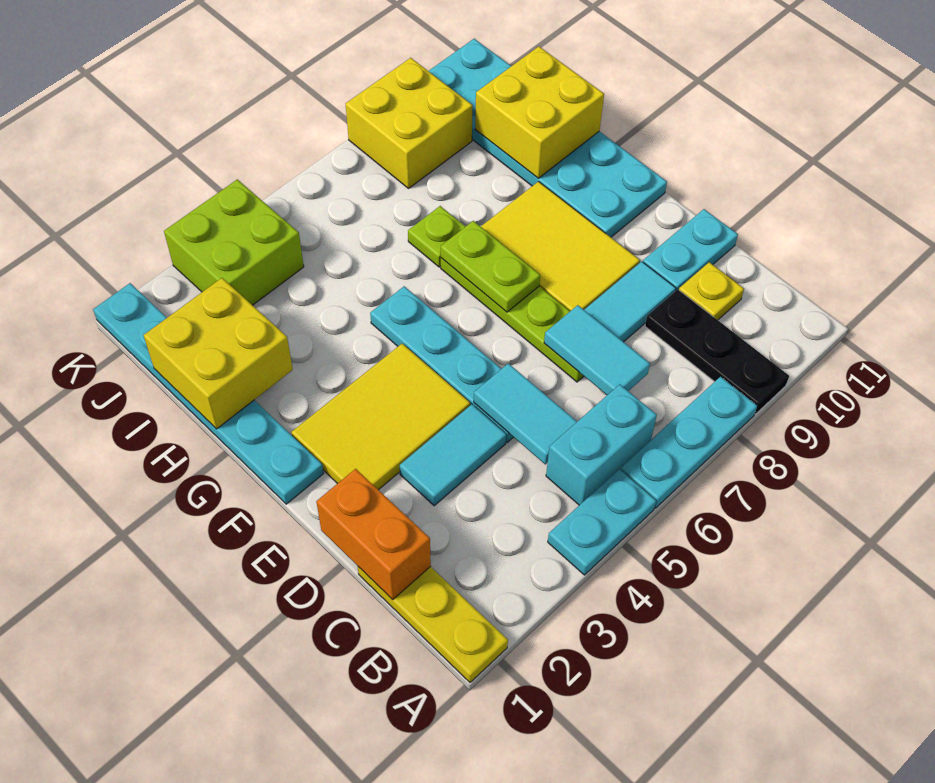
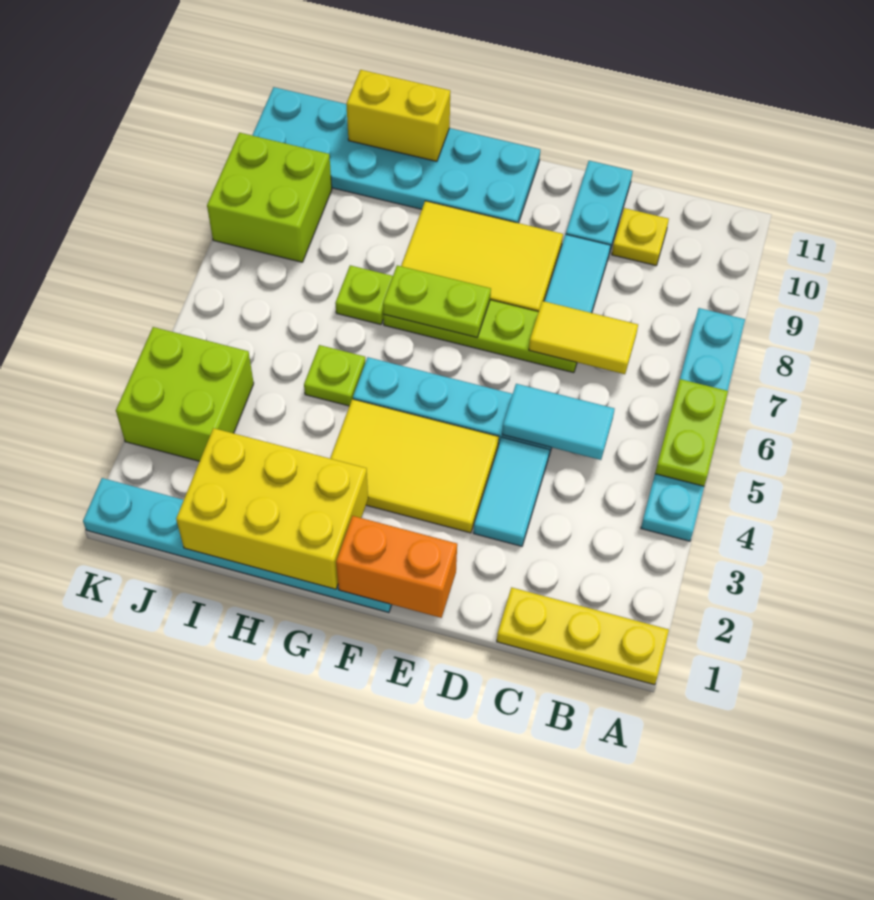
none -> lime 1x2 plate [655,379,728,486]
black 1x3 plate [645,289,789,414] -> none
cyan 1x2 brick [546,384,657,505] -> none
orange 1x2 brick [316,469,431,600] -> orange 1x2 brick moved to [336,516,457,618]
cyan 1x2 tile [544,305,650,395] -> yellow 1x2 tile [529,301,638,374]
yellow 2x3 tile [291,344,470,490] -> yellow 2x3 tile turned to [330,399,499,533]
yellow 2x2 brick [144,278,293,429] -> yellow 2x3 brick [176,428,368,589]
none -> lime 1x1 plate [304,345,365,406]
yellow 2x2 brick [475,47,604,178] -> yellow 1x2 brick [346,70,450,161]
yellow 2x2 brick [346,58,473,188] -> lime 2x2 brick [207,133,332,262]

